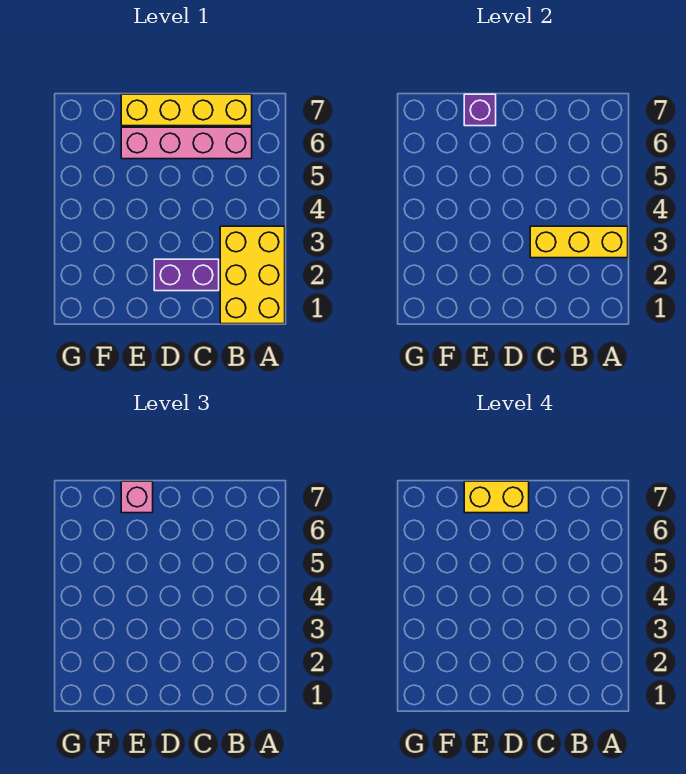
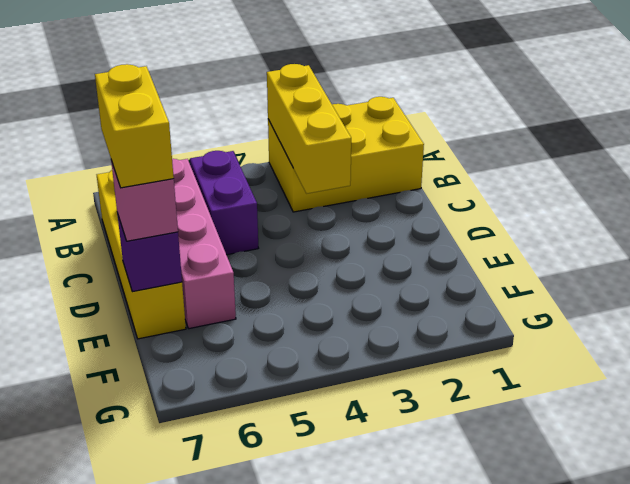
purple 1x2 brick [154,259,219,291] -> purple 1x2 brick moved to [190,151,258,255]

